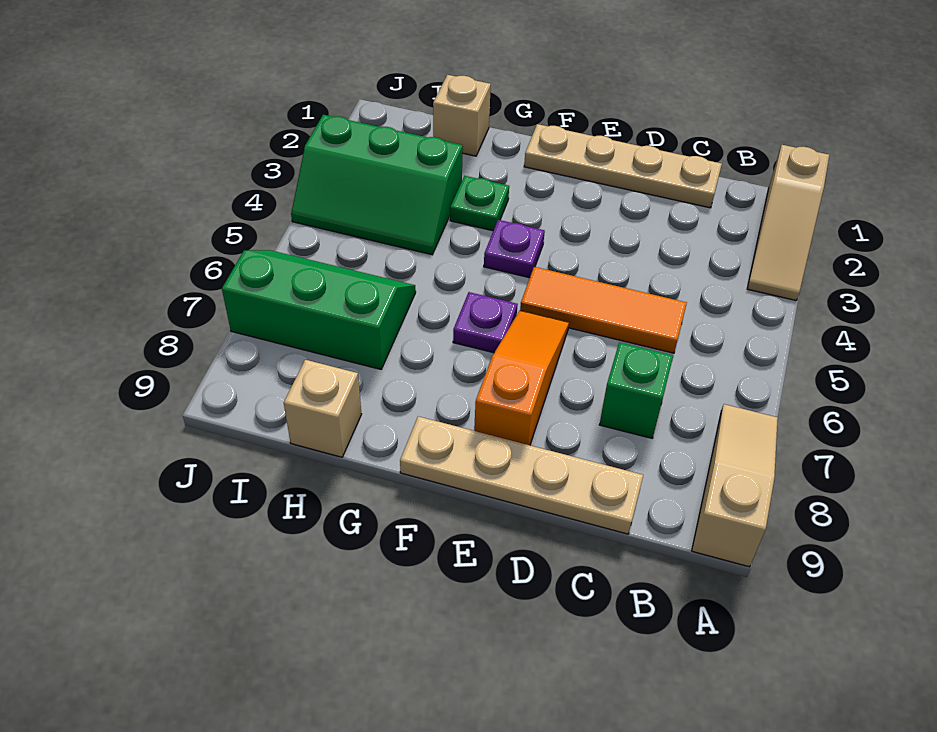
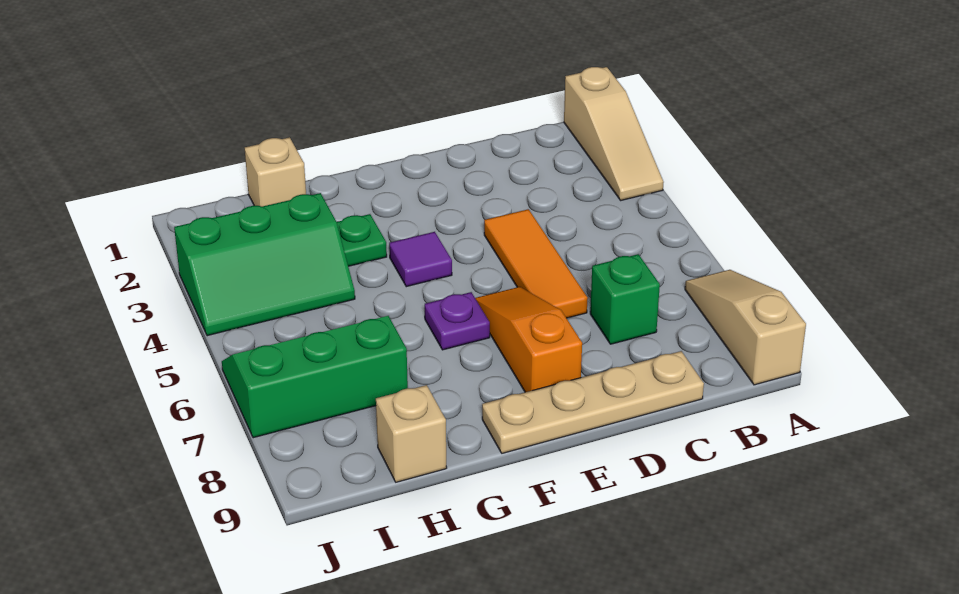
tan 1x4 plate [524,124,722,208] -> none
orange 1x3 tile [520,267,687,353] -> orange 1x3 tile turned to [484,209,588,318]
purple 1x1 plate [484,220,545,278] -> purple 1x1 tile [389,232,452,287]

